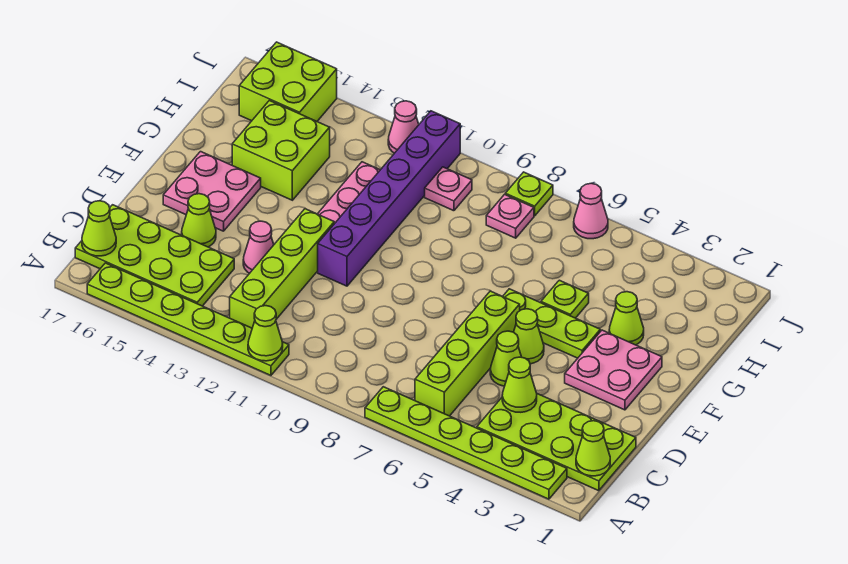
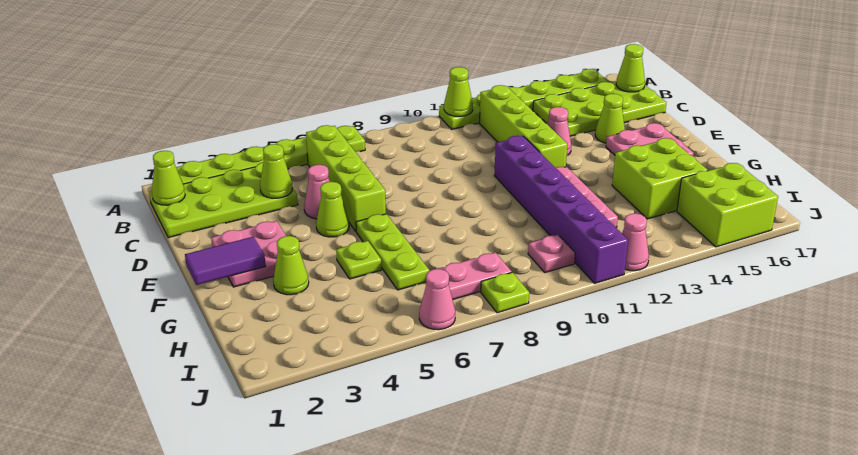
lime 1x1 cone [490,331,521,386] -> pink 1x1 cone [304,165,330,219]
none -> purple 1x2 tile [185,237,266,285]
lime 1x3 plate [503,289,600,358] -> lime 1x3 plate turned to [356,214,429,290]
pink 1x1 plate [486,194,534,238] -> pink 1x2 plate [438,252,512,300]

